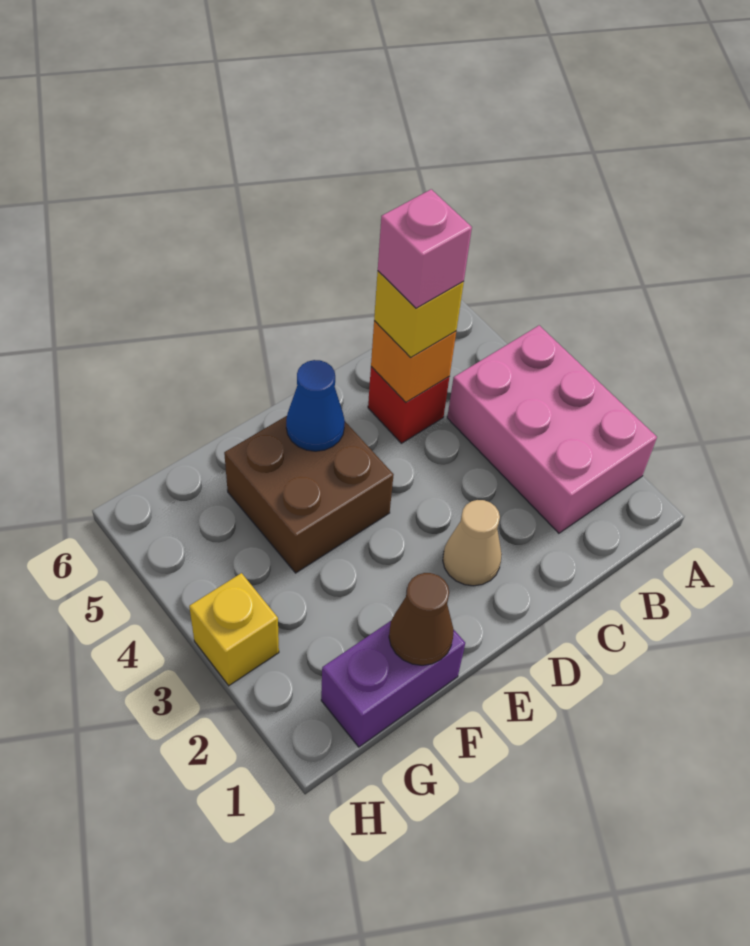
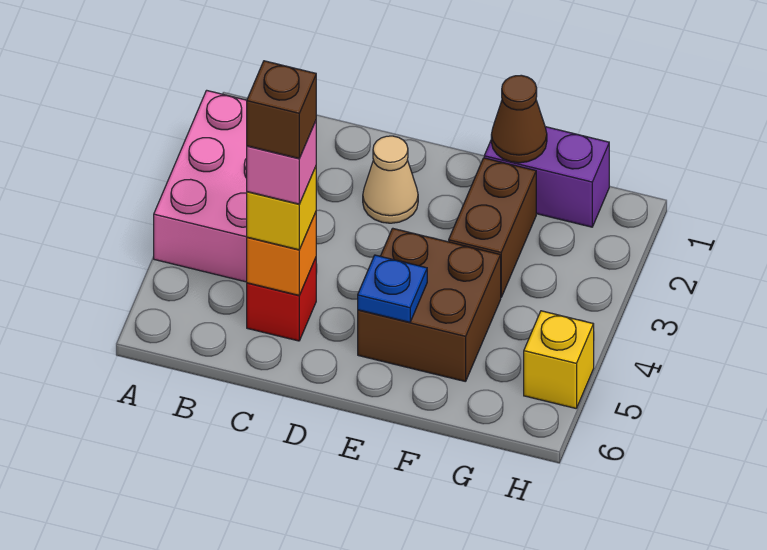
none -> brown 1x1 brick [247,61,316,158]
blue 1x1 cone [286,360,345,451] -> blue 1x1 plate [358,255,427,322]
none -> brown 1x2 brick [449,158,536,297]
yellow 1x1 brick [189,573,279,686] -> yellow 1x1 brick moved to [524,311,594,408]

